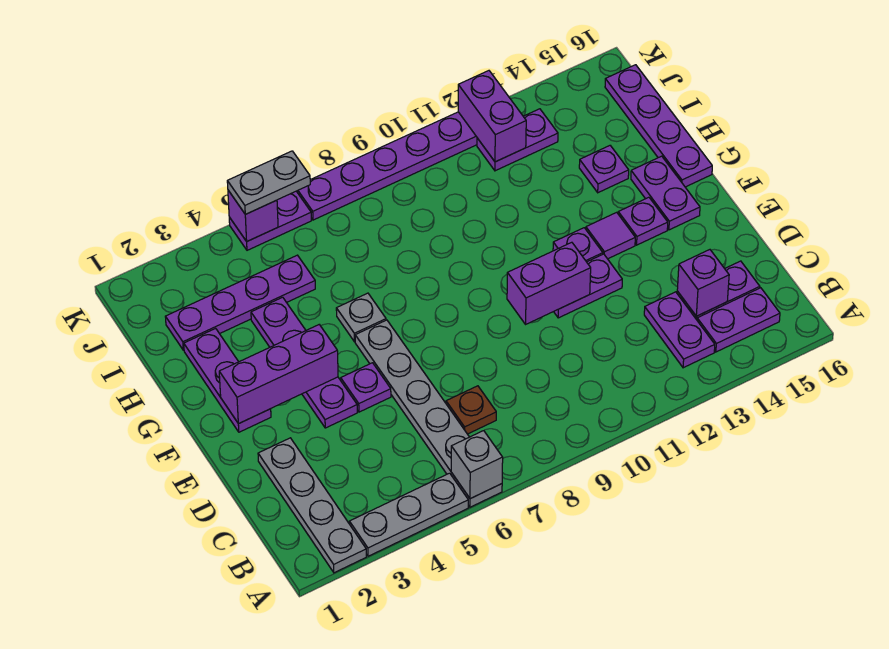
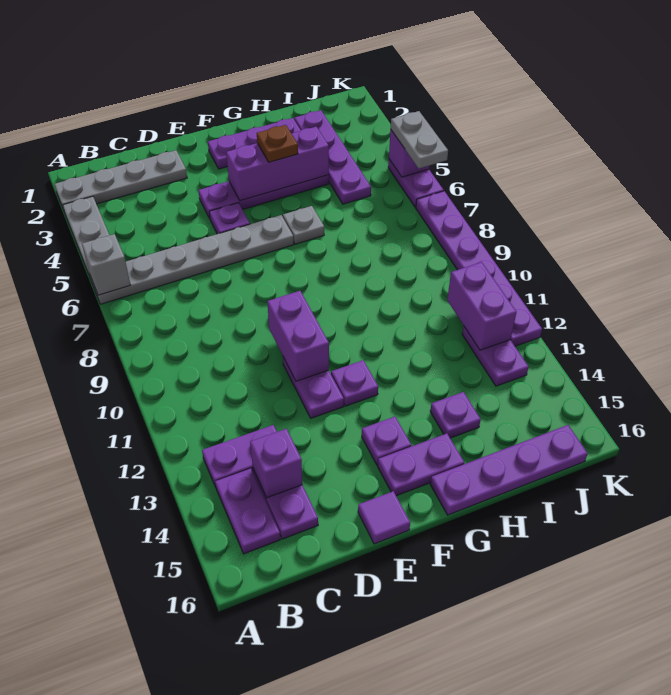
brown 1x1 plate [446,386,496,434] -> brown 1x1 plate moved to [257,125,298,162]
purple 1x3 brick [219,325,338,424] -> purple 1x3 brick turned to [226,127,329,201]
purple 1x1 tile [586,212,635,259] -> purple 1x1 tile moved to [358,491,410,544]
purple 1x2 brick [458,71,526,162] -> purple 1x2 brick turned to [447,262,516,350]

